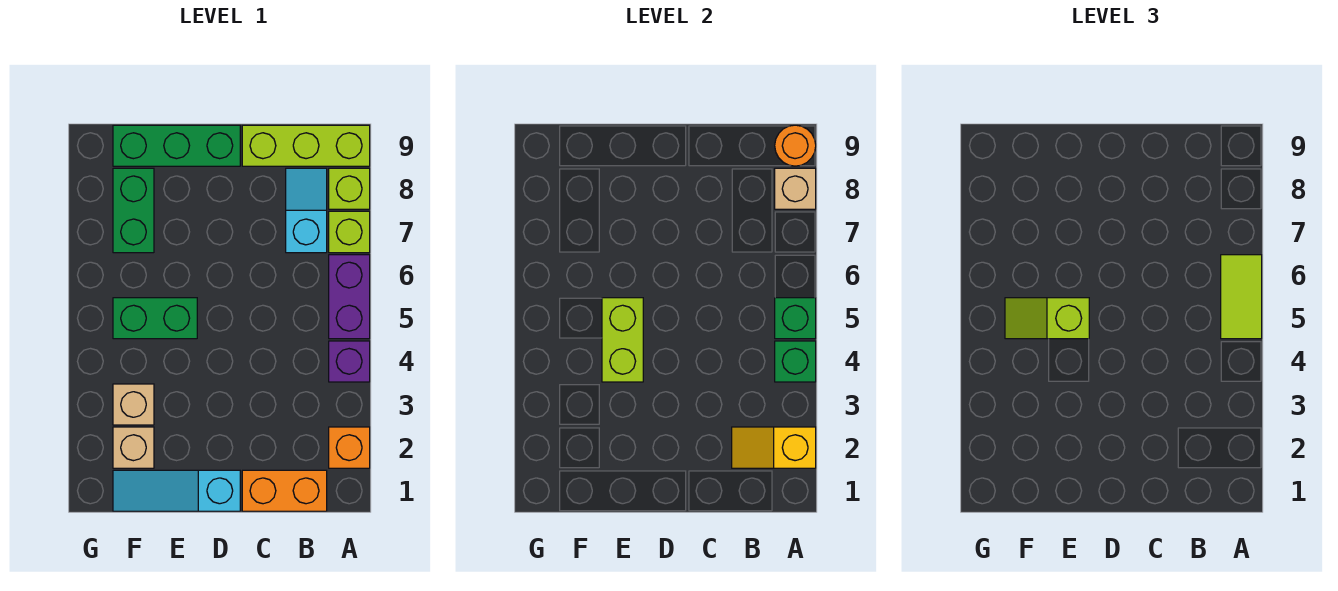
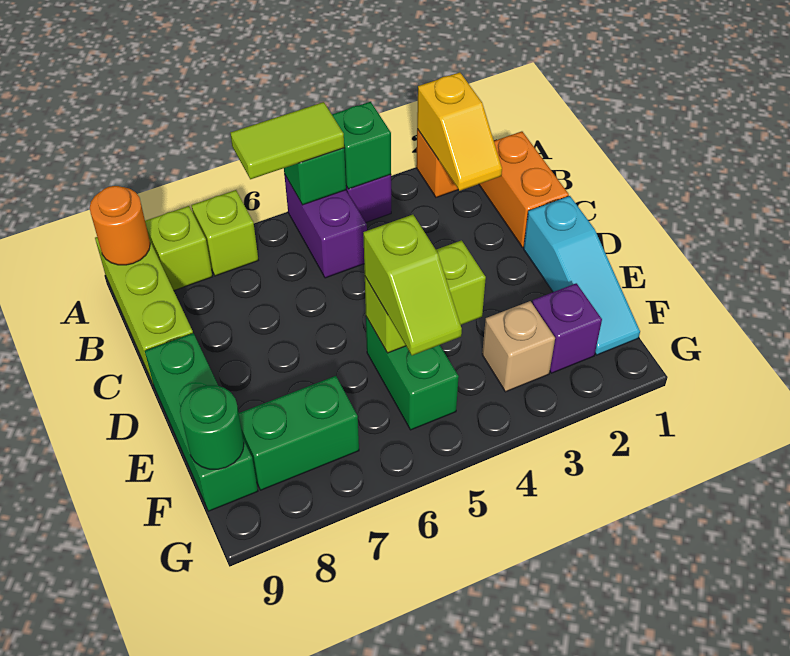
purple 1x2 brick [329,255,370,339] -> purple 1x2 brick turned to [284,174,367,278]
tan 1x1 brick [775,168,816,209] -> none
cyan 1x2 slope [286,168,327,253] -> none
tan 1x1 brick [113,427,154,468] -> purple 1x1 brick [532,283,602,373]
none -> green 1x1 round brick [180,385,244,469]

